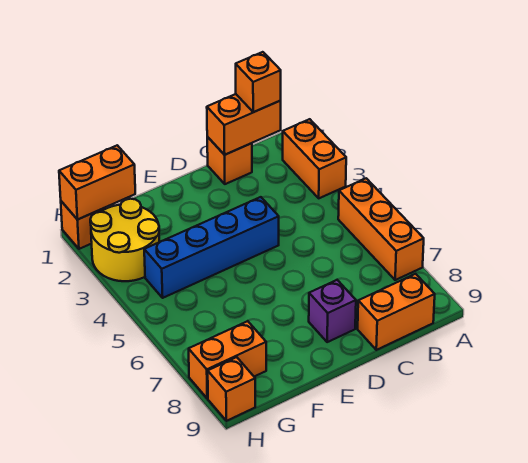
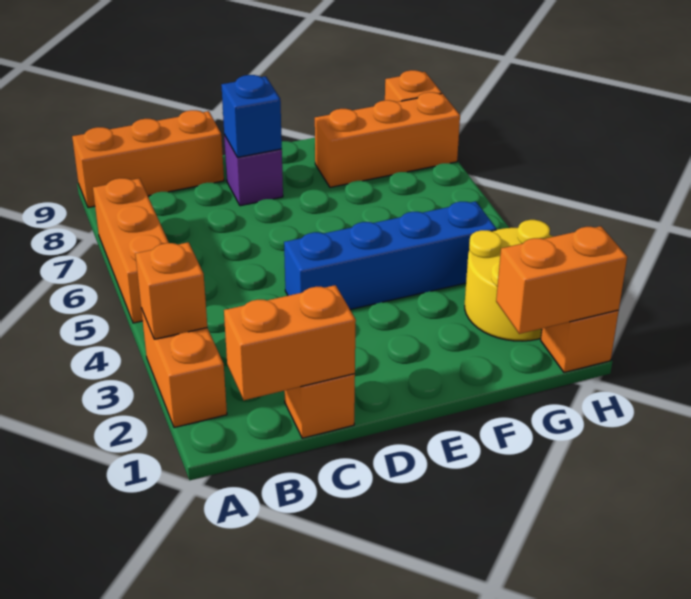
orange 1x1 brick [236,52,281,112] -> orange 1x1 brick moved to [135,242,207,339]
orange 1x2 brick [358,274,435,350] -> orange 1x3 brick [72,110,224,208]
none -> blue 1x1 brick [221,75,282,157]
orange 1x2 brick [189,321,266,398] -> orange 1x3 brick [315,92,460,187]

